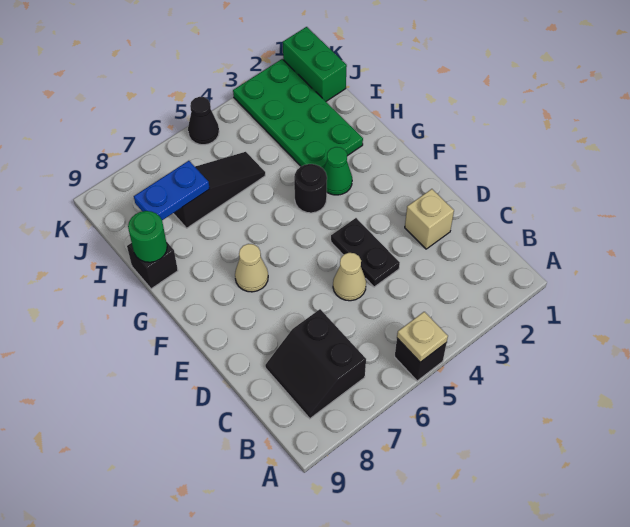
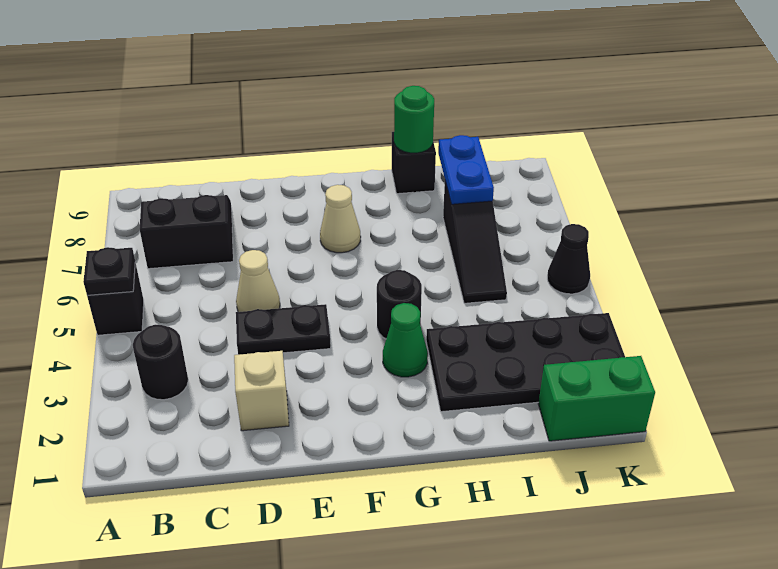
tan 1x1 plate [397,312,448,362] -> black 1x1 plate [83,247,135,295]
none -> black 1x1 round brick [133,325,188,400]
green 2x4 plate [233,59,363,169] -> black 2x4 plate [426,313,625,412]

